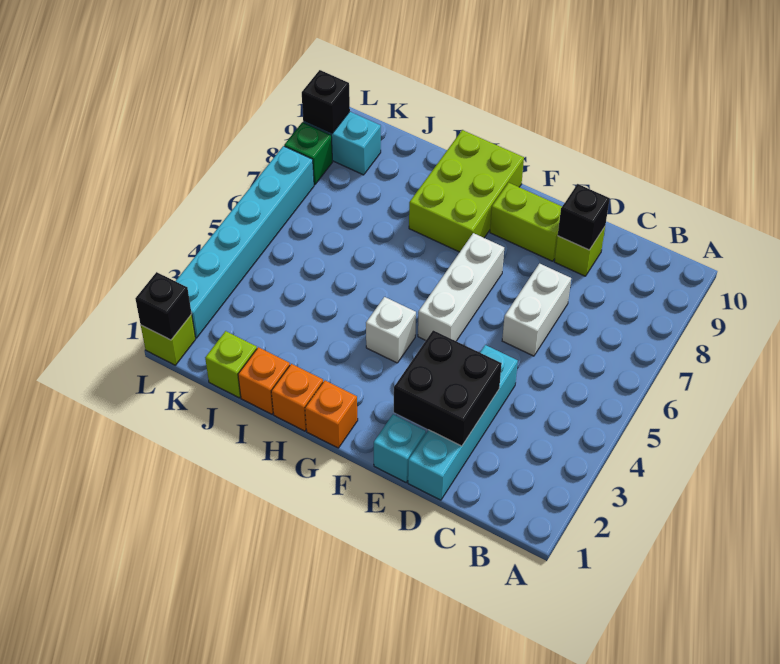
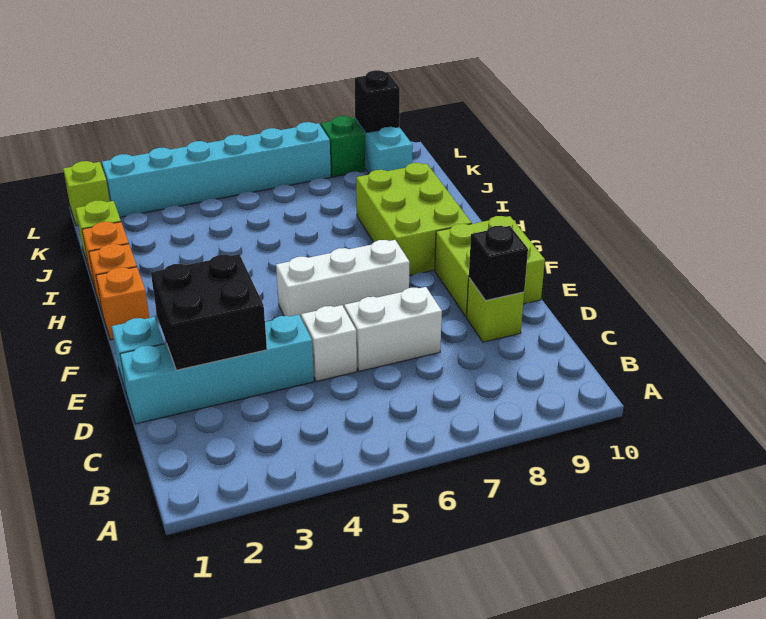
lime 1x2 brick [490,183,562,261] -> lime 2x2 brick [435,216,545,317]
white 1x1 brick [366,297,416,363] -> white 1x1 brick moved to [301,305,357,381]
lime 2x3 brick [409,130,524,252] -> lime 2x3 brick turned to [356,163,472,275]
black 1x1 brick [135,272,192,340] -> none

